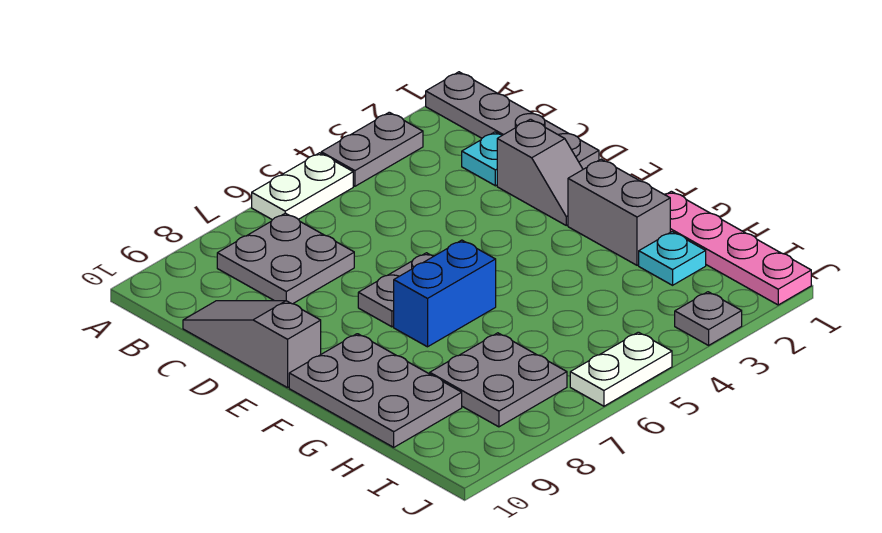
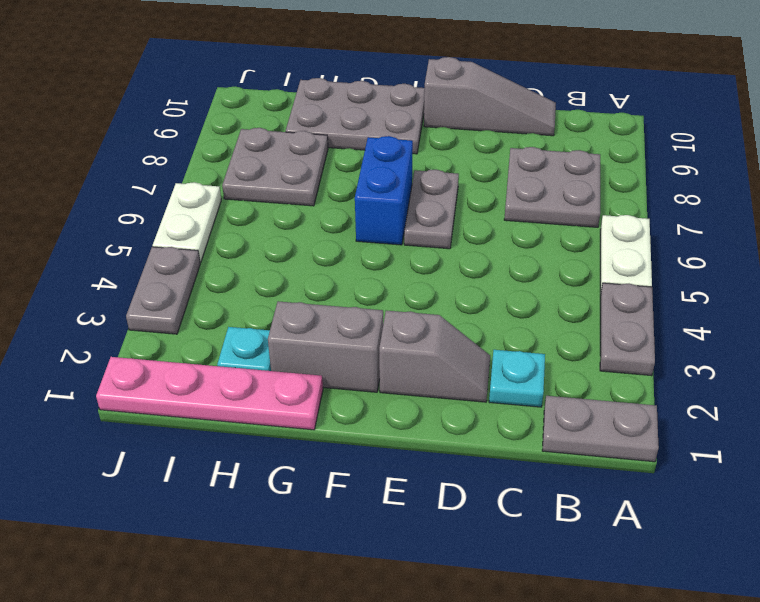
grey 1x4 plate [426,72,599,169] -> grey 1x2 plate [542,396,659,462]
grey 1x2 slope [497,119,583,225] -> grey 1x2 slope turned to [379,311,490,402]
grey 1x1 plate [675,292,742,345] -> grey 1x2 plate [126,247,200,334]

